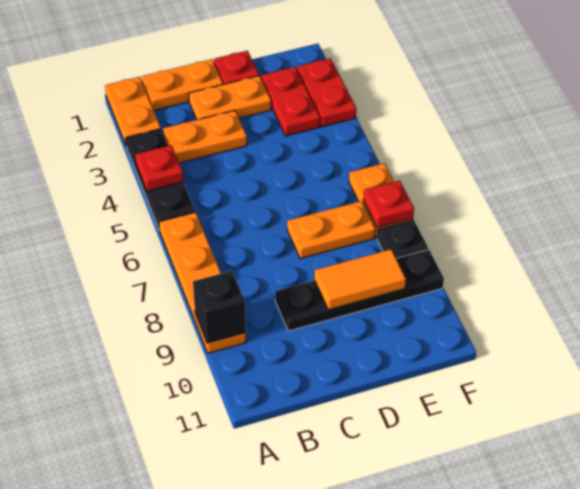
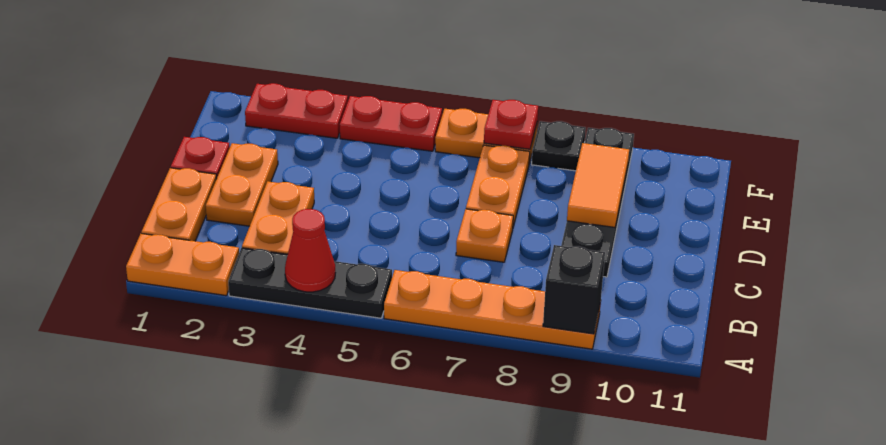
red 1x1 plate [135,145,183,191] -> red 1x1 cone [285,209,335,292]
none -> orange 1x1 plate [456,209,513,262]
red 1x2 plate [261,67,320,136] -> red 1x2 plate moved to [340,96,442,151]

